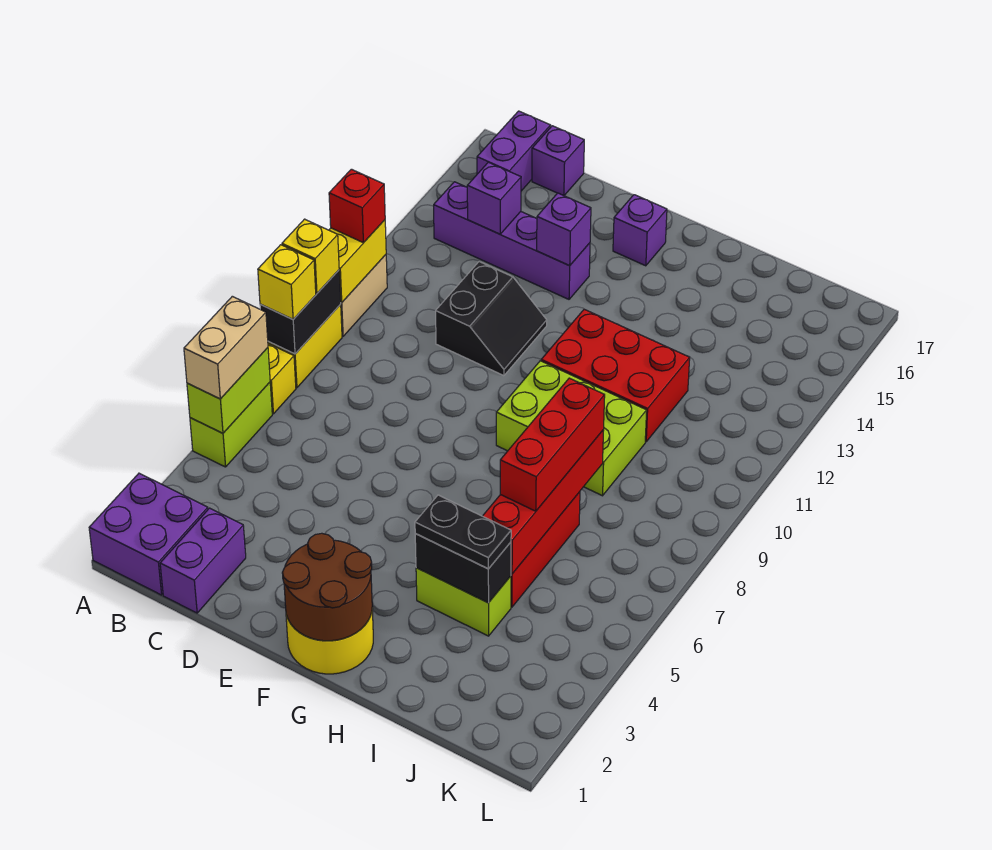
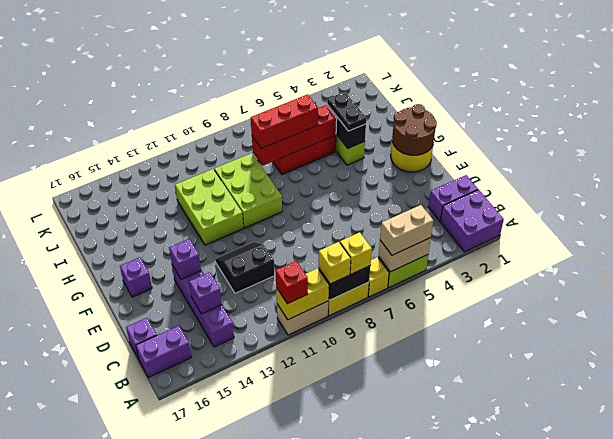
lime 1x2 brick [187,348,270,433] -> tan 1x2 brick [379,238,431,272]
red 2x3 brick [541,309,690,442] -> lime 2x3 brick [175,169,244,245]

